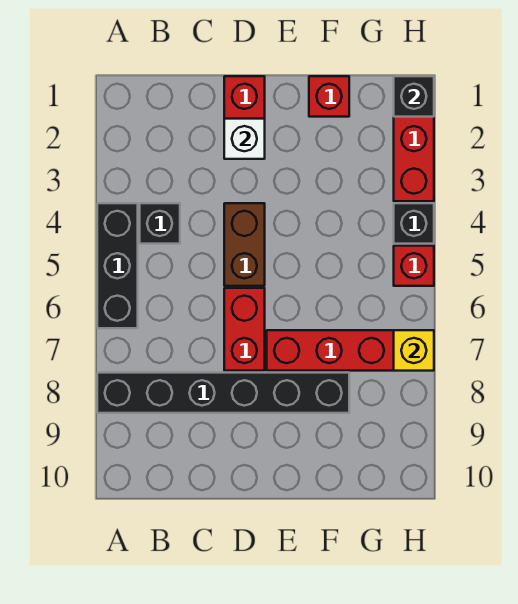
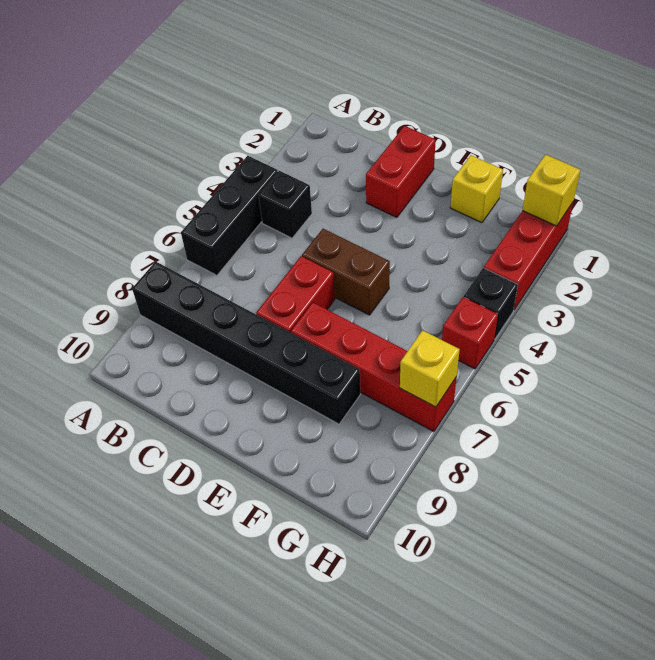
white 1x1 brick [224,119,265,159] -> none
brown 1x2 brick [224,203,265,286] -> brown 1x2 brick turned to [302,229,390,315]
red 1x1 brick [309,76,349,117] -> yellow 1x1 brick [450,155,503,223]
black 1x1 brick [394,76,434,117] -> yellow 1x1 brick [522,155,580,226]

